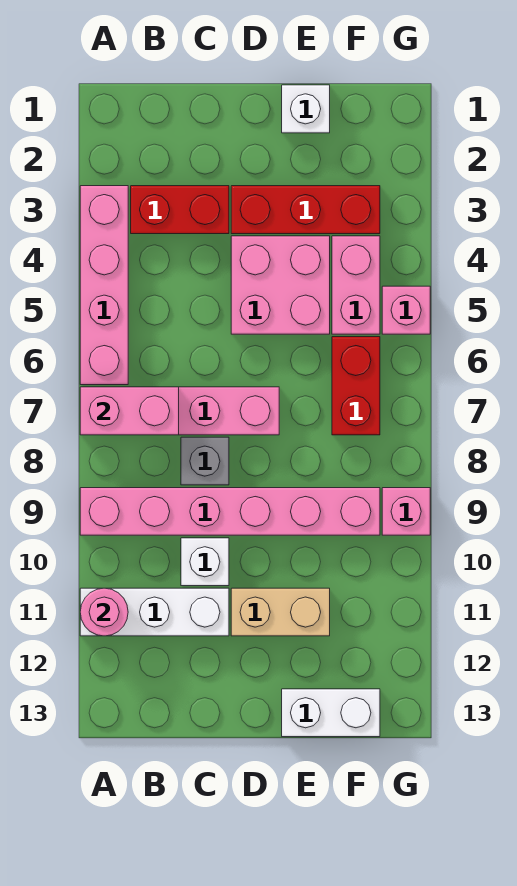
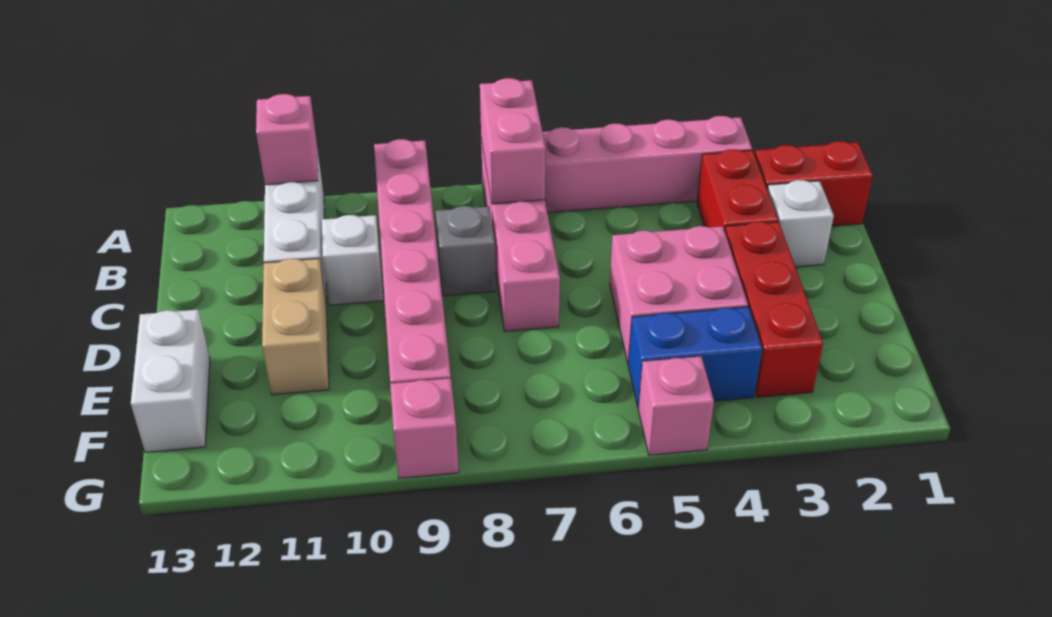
pink 1x1 round brick [80,588,128,636] -> pink 1x1 brick [256,94,318,185]
white 1x1 brick [282,85,330,133] -> white 1x1 brick moved to [767,180,834,267]
pink 1x2 brick [332,236,380,334] -> blue 1x2 brick [628,307,762,408]
red 1x2 brick [332,337,380,435] -> red 1x2 brick moved to [755,141,873,226]

